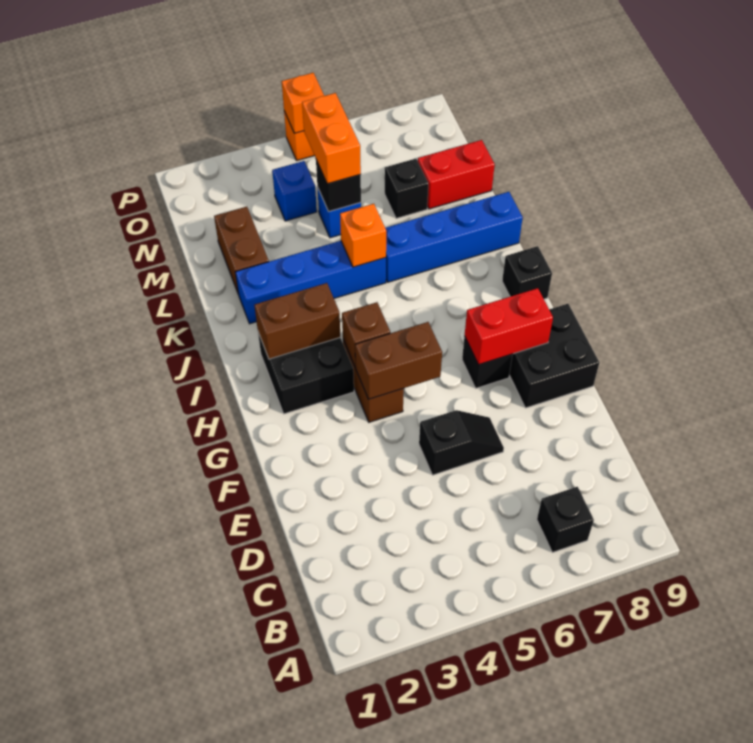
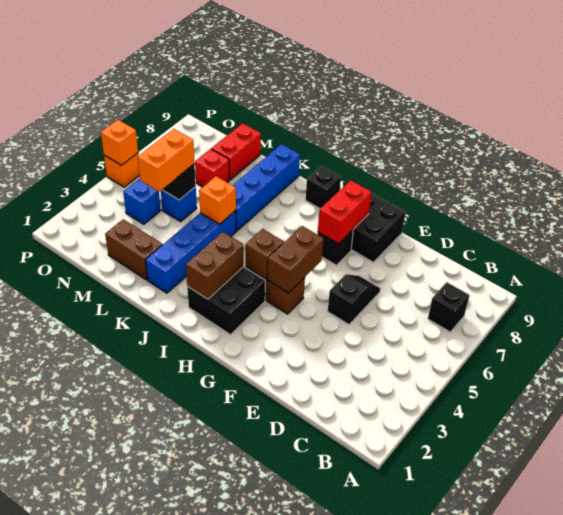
orange 1x2 brick [302,93,361,184] -> orange 1x2 brick turned to [138,129,195,192]
black 1x1 brick [385,159,428,219] -> red 1x1 brick [195,149,229,187]

